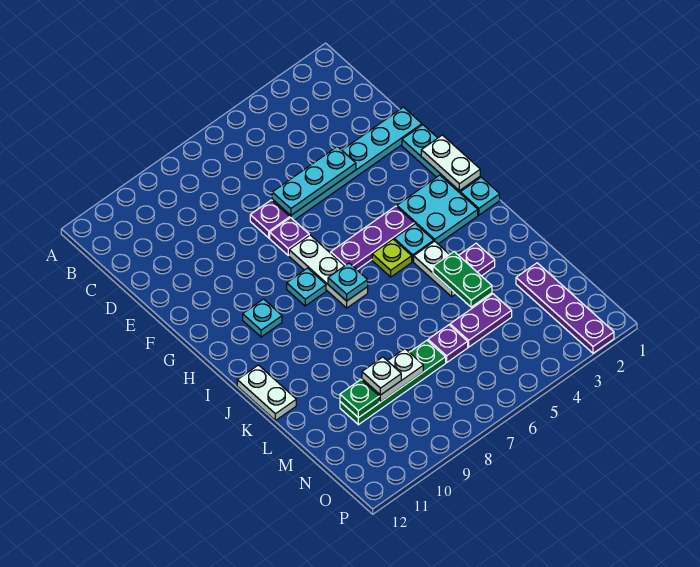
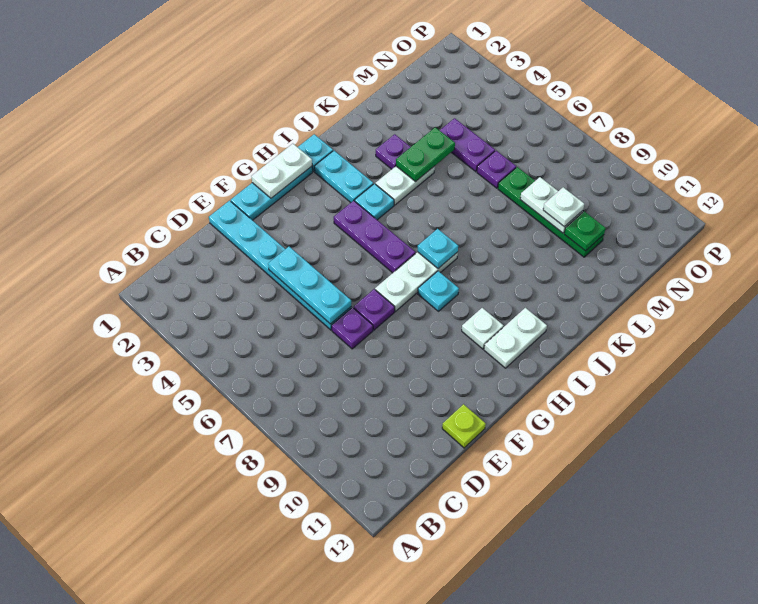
cyan 2x2 plate [397,175,478,244] -> cyan 1x2 plate [314,151,373,202]
cyan 1x1 plate [243,299,282,337] -> white 1x1 plate [462,308,503,349]
lime 1x1 plate [372,239,412,277] -> lime 1x1 plate moved to [442,404,486,448]
white 1x2 plate [237,365,296,421] -> white 1x2 plate moved to [484,308,547,368]
purple 1x4 plate [516,263,614,353] -> none

